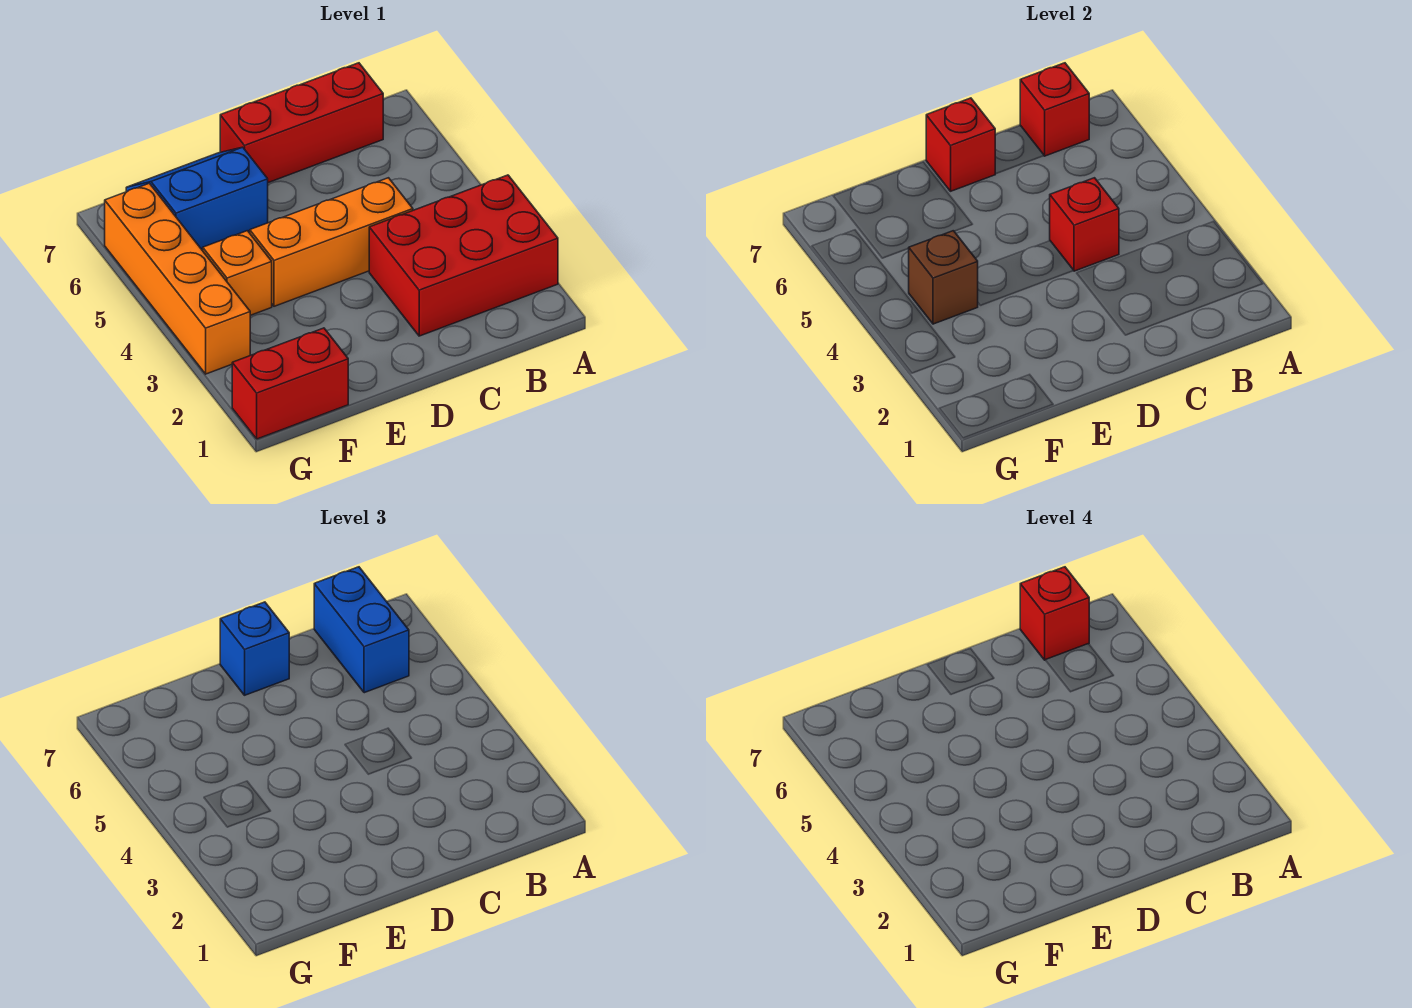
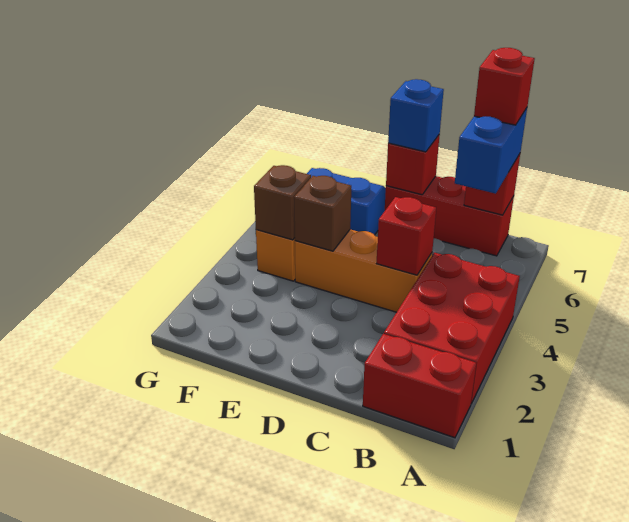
red 2x3 brick [369,175,558,336] -> red 2x3 brick turned to [384,253,520,404]
none -> brown 1x1 brick [294,176,351,251]
red 1x2 brick [232,328,348,439] -> red 1x2 brick moved to [363,334,476,438]
orange 1x4 brick [105,183,250,374] -> none

